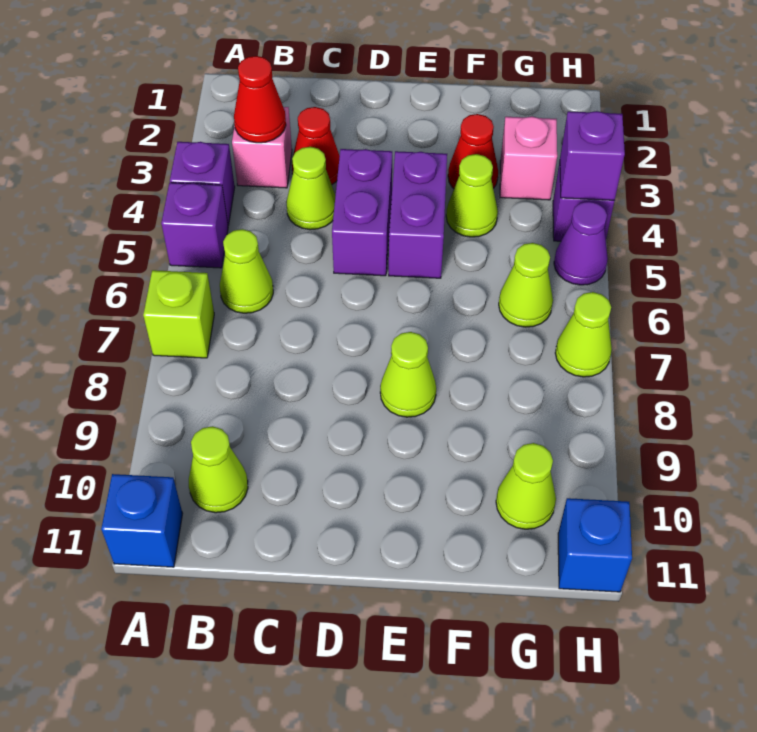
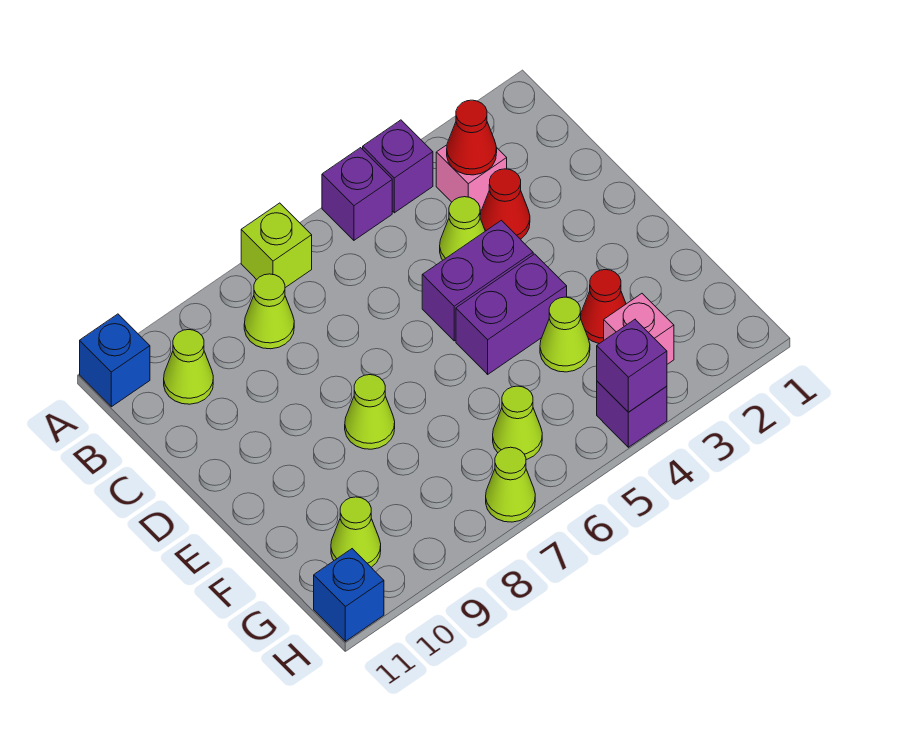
lime 1x1 cone [220,229,273,313] -> lime 1x1 cone moved to [244,274,294,349]
purple 1x1 cone [554,201,608,285] -> none

